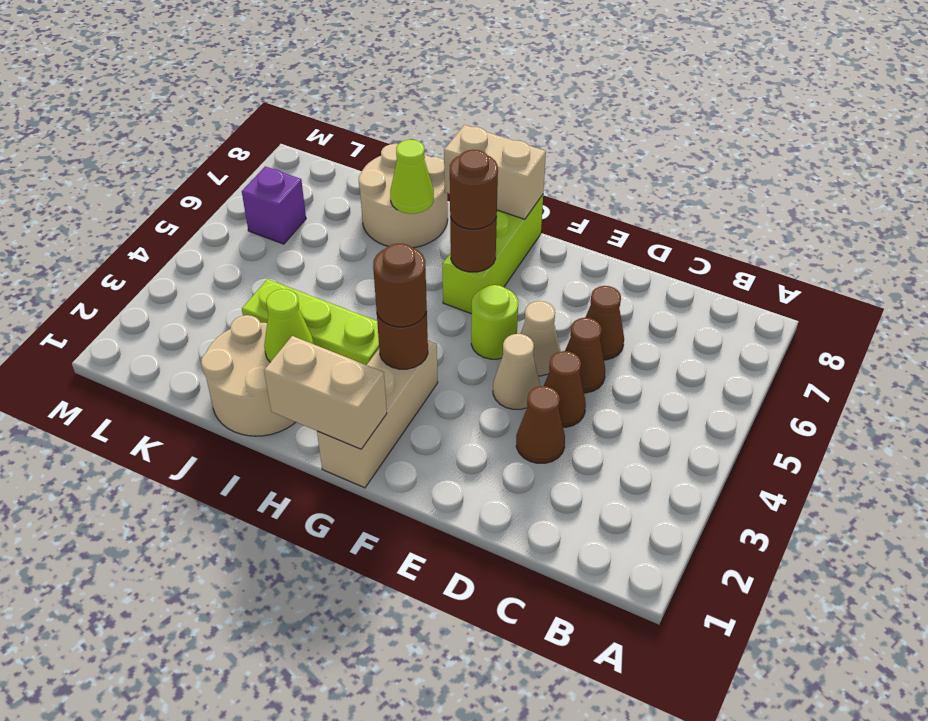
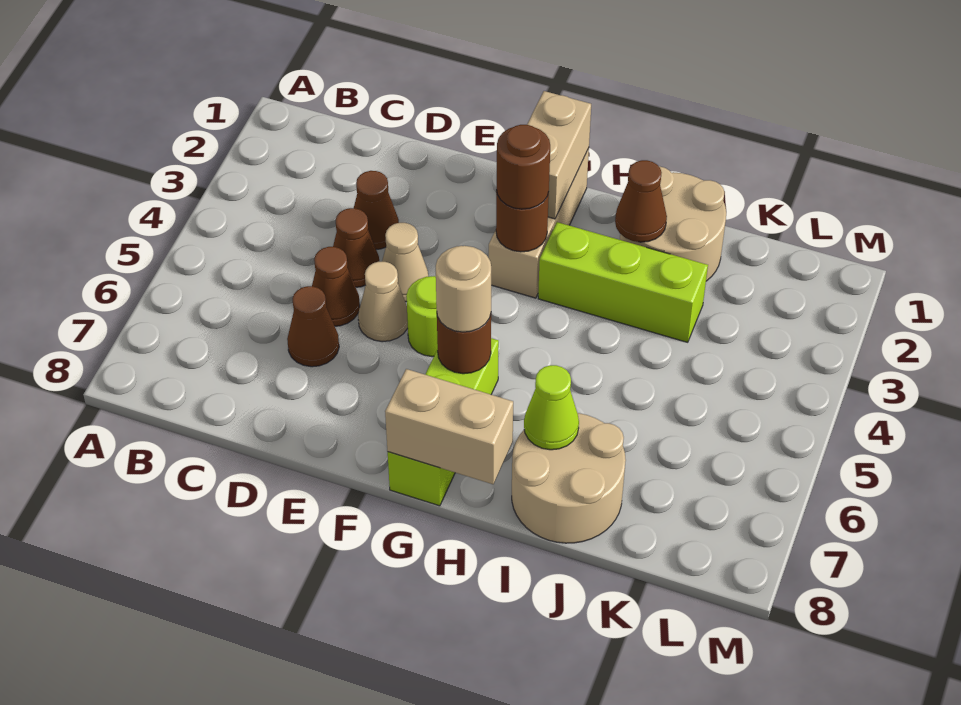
tan 1x2 brick [264,336,387,449] -> tan 1x2 brick turned to [527,91,591,219]
brown 1x1 round brick [450,150,498,229] -> tan 1x1 round brick [436,246,491,332]
lime 1x1 cone [264,289,314,362] -> brown 1x1 cone [615,160,667,242]
purple 1x1 brick [242,166,306,244] -> none

